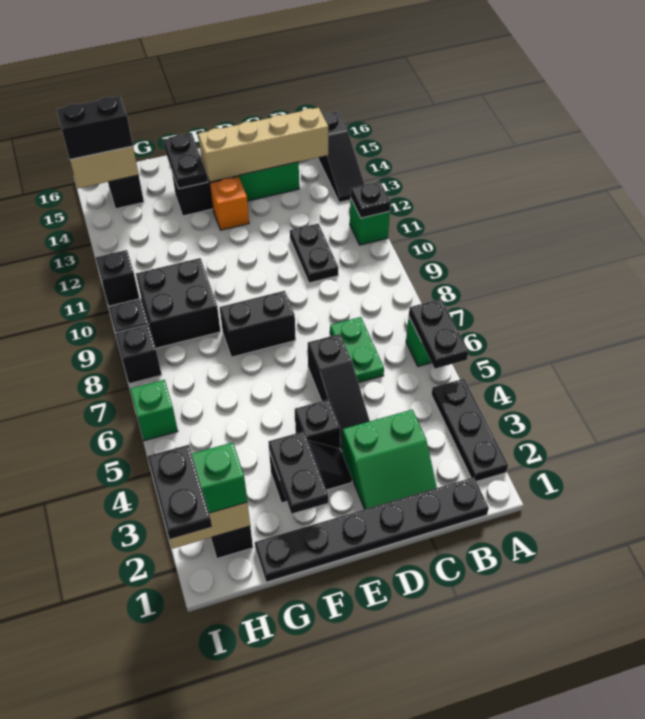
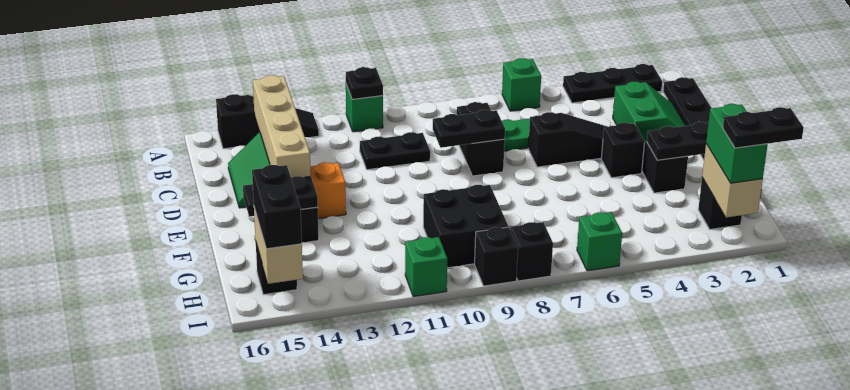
black 1x2 plate [409,299,468,368] -> black 1x2 plate moved to [433,110,505,148]
black 1x2 brick [219,291,296,357] -> black 1x2 brick moved to [457,102,505,176]
black 1x1 brick [96,250,140,306] -> green 1x1 brick [405,237,447,297]

